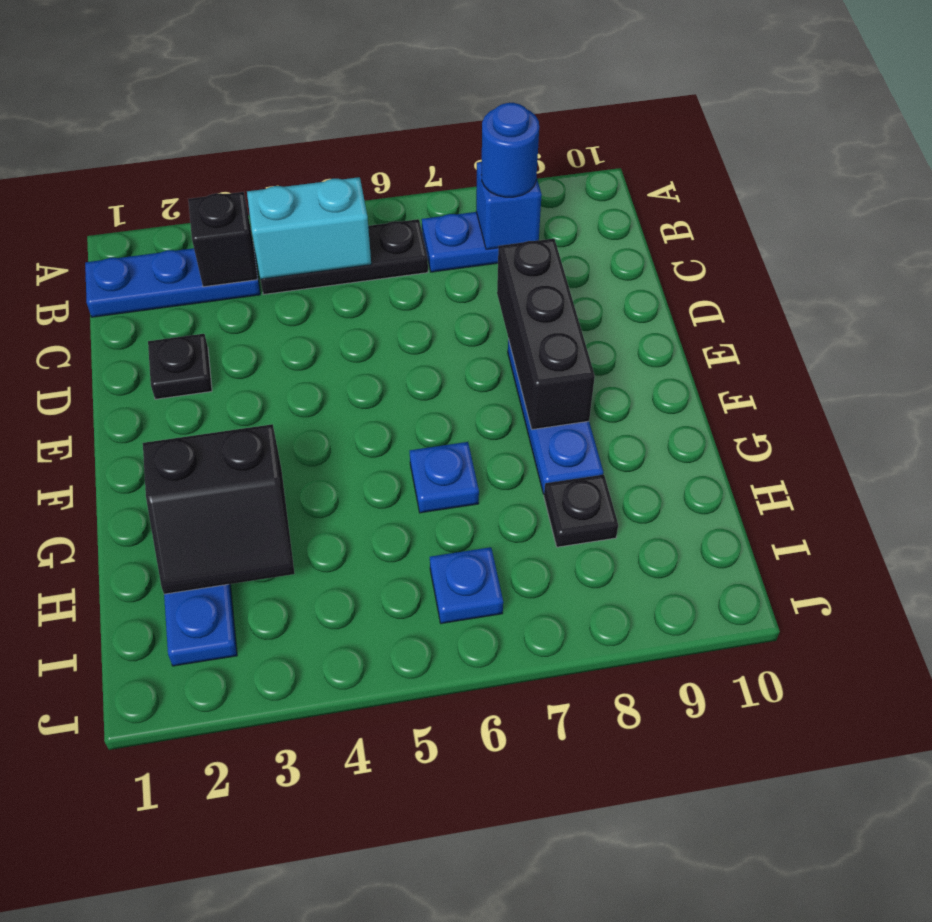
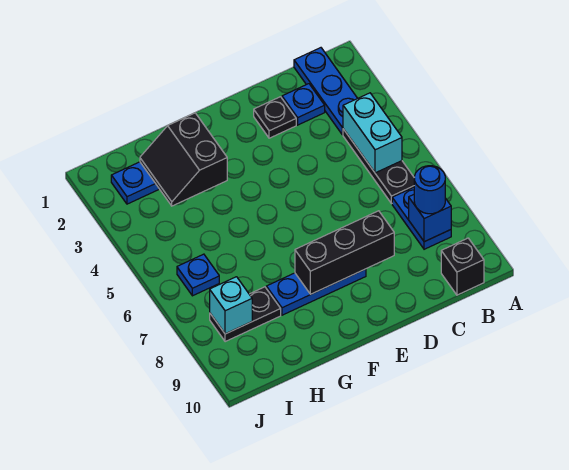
black 1x1 brick [188,192,258,287] -> black 1x1 brick moved to [441,238,484,295]
blue 1x1 plate [410,442,479,513] -> blue 1x1 plate moved to [282,84,325,125]
black 1x1 plate [544,475,618,547] -> black 1x2 plate [210,287,281,342]
none -> cyan 1x1 brick [210,277,252,334]

